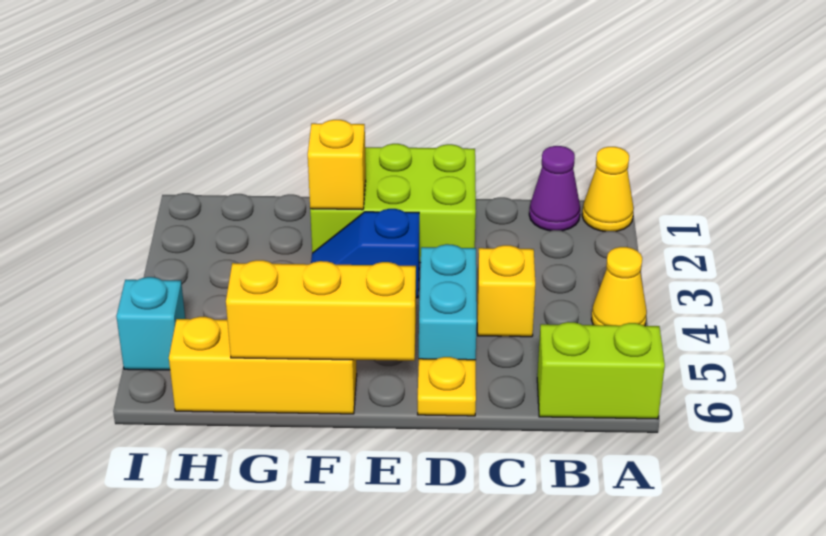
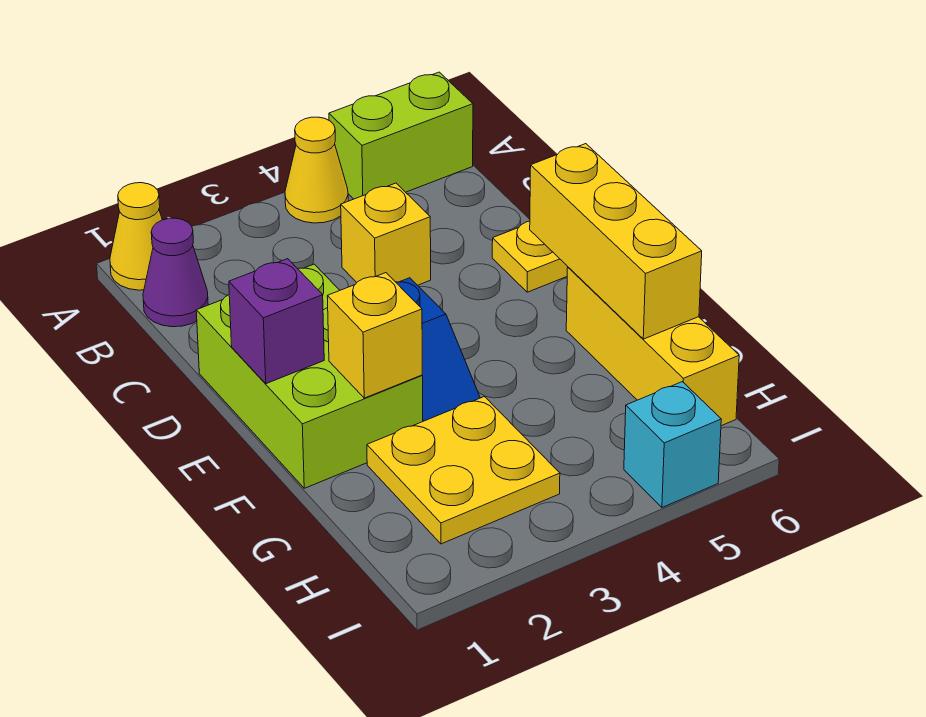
lime 1x2 brick [537,322,665,419] -> lime 1x2 brick turned to [329,72,473,199]
cyan 1x2 brick [419,244,477,360] -> none
none -> purple 1x1 brick [229,259,324,384]
none -> yellow 2x2 plate [367,397,560,544]

